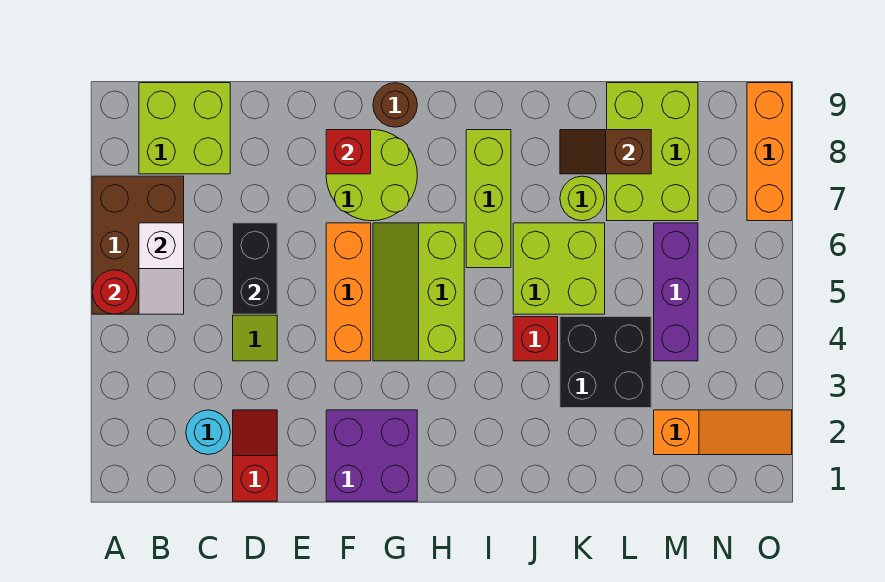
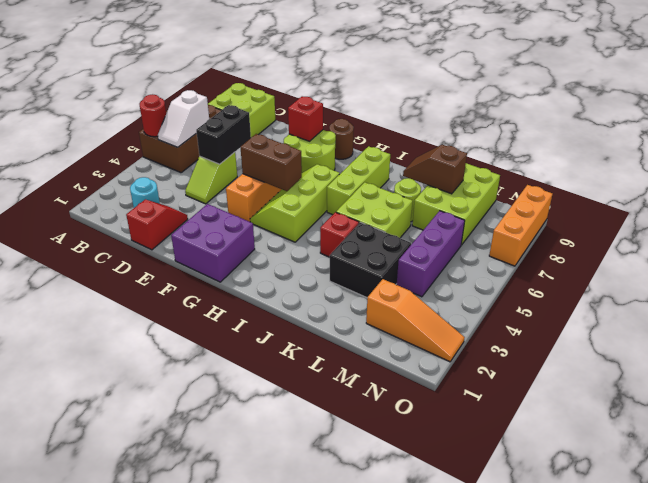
none -> brown 1x2 brick [240,134,302,191]

